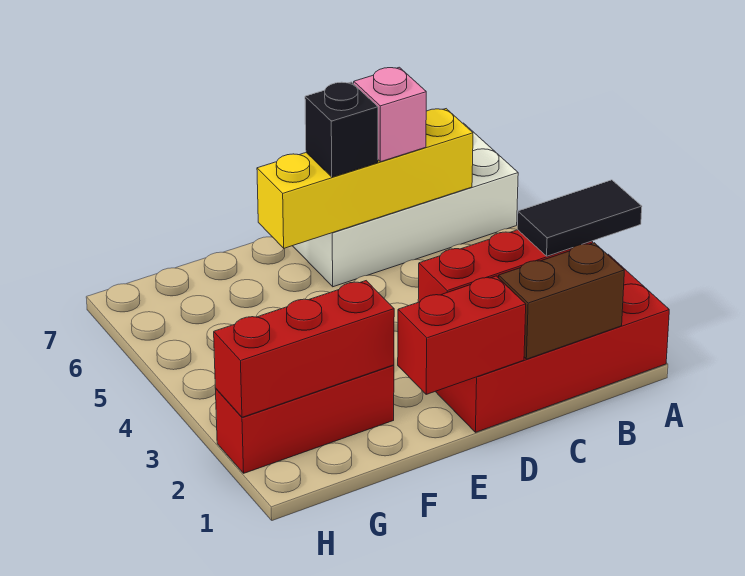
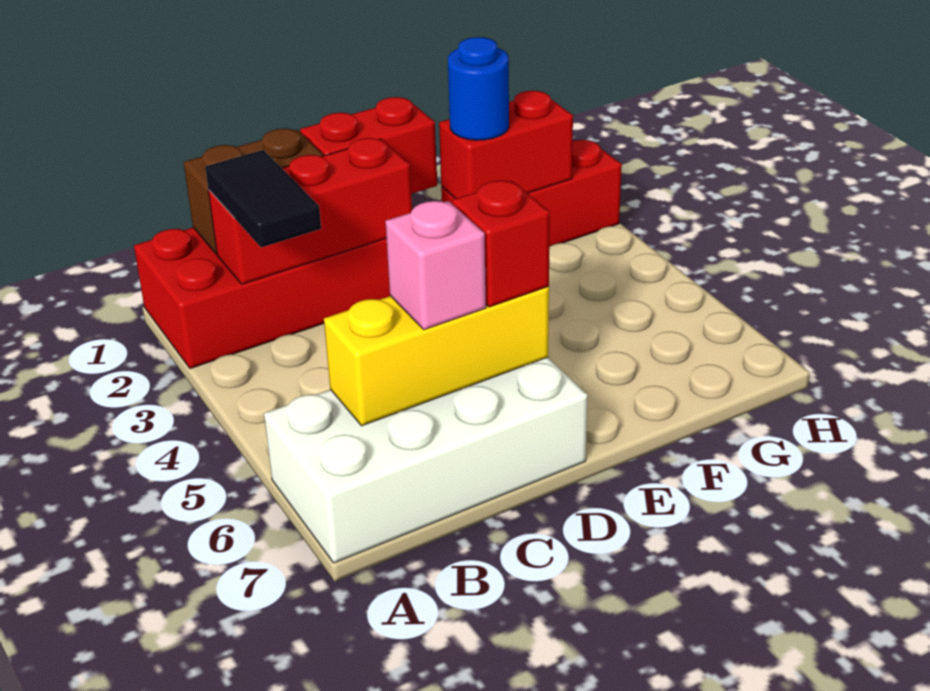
black 1x2 tile [517,180,642,256] -> black 1x2 tile turned to [205,150,321,247]
yellow 1x4 brick [257,109,473,248] -> yellow 1x3 brick [324,287,549,426]
black 1x1 brick [305,82,378,177] -> red 1x1 brick [452,181,550,307]
red 1x3 brick [214,281,394,417] -> red 1x2 brick [439,91,573,199]
none -> blue 1x1 round brick [448,37,509,140]

